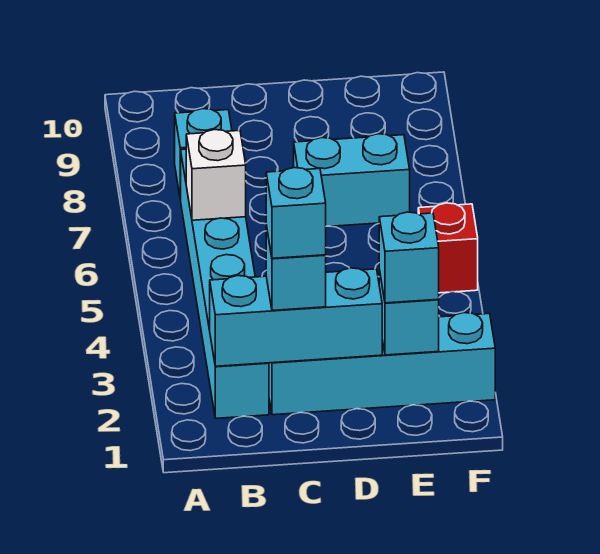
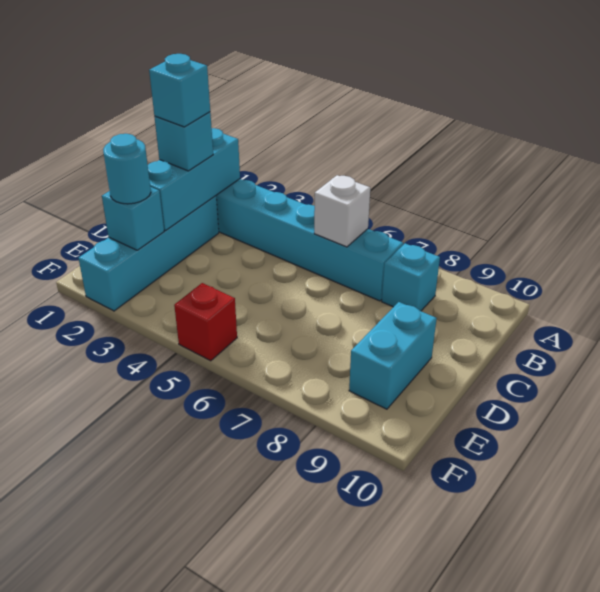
cyan 1x2 brick [294,134,410,226] -> cyan 1x2 brick moved to [349,302,437,409]
cyan 1x1 brick [379,212,439,303] -> cyan 1x1 round brick [103,134,151,204]

